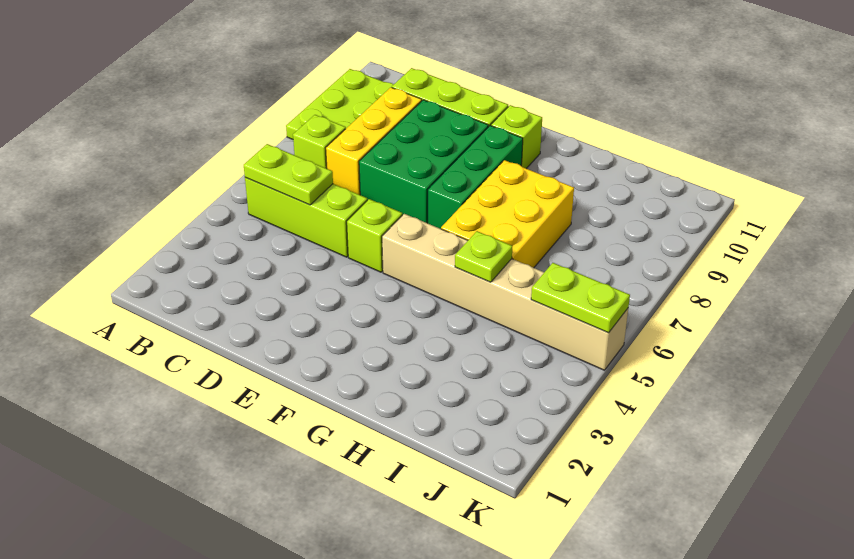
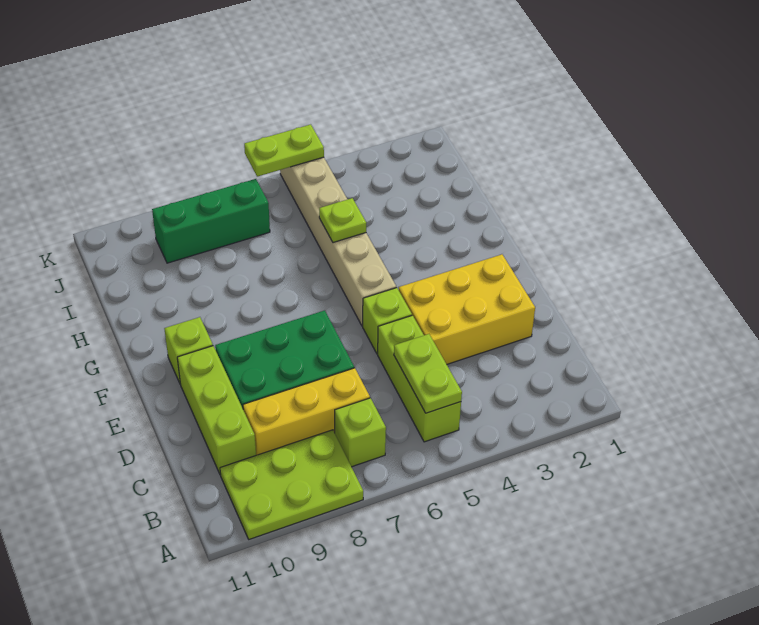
green 1x3 brick [428,126,523,229] -> green 1x3 brick moved to [152,179,270,263]
yellow 2x3 brick [441,160,574,268] -> yellow 2x3 brick moved to [399,254,535,364]
lime 1x2 plate [531,263,630,333] -> lime 1x2 plate turned to [244,124,324,177]

